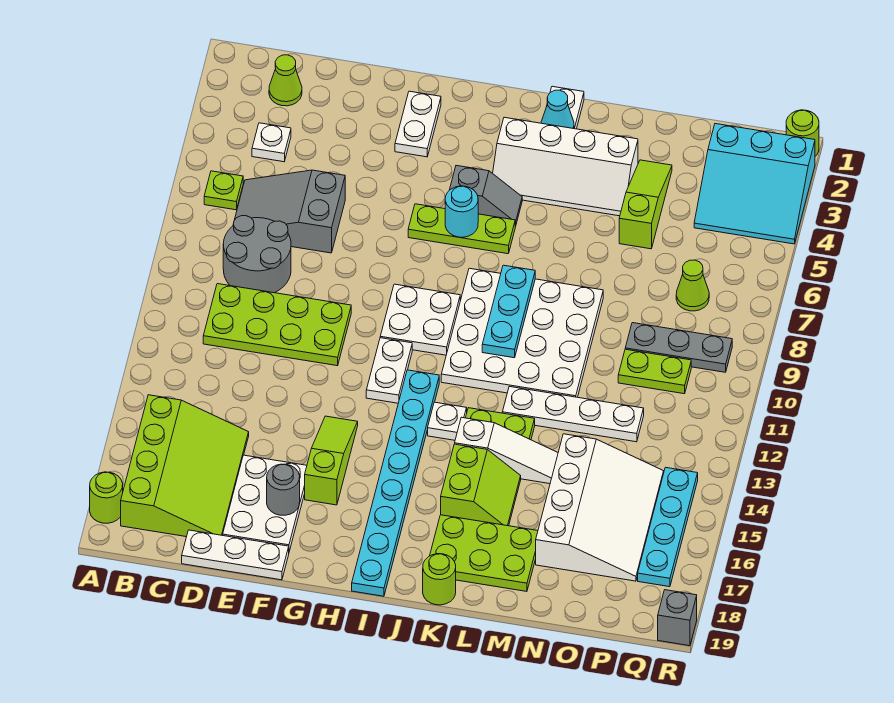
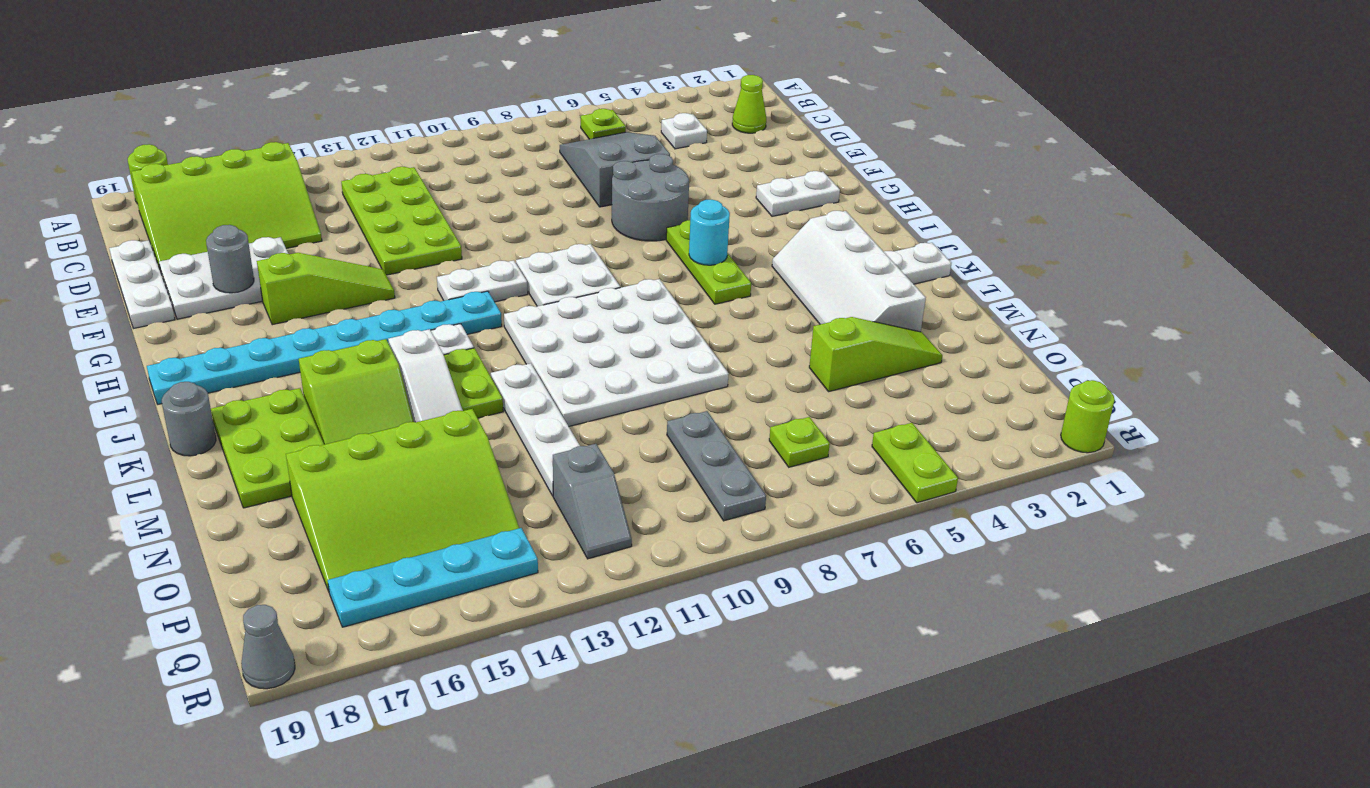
grey 2x2 round brick [223,216,291,293] -> grey 2x2 round brick moved to [612,154,689,241]
lime 2x4 plate [203,284,351,366] -> lime 2x4 plate moved to [341,167,462,275]
grey 1x2 slope [450,166,522,227] -> grey 1x2 slope moved to [553,444,632,559]
cyan 1x1 cone [541,90,574,129] -> none
cyan 1x3 plate [482,265,535,358] -> none
lime 1x1 round brick [423,554,456,605] -> grey 1x1 round brick [162,382,216,456]
white 3x4 slope [536,434,664,581] -> lime 3x4 slope [286,409,519,591]
lime 1x2 plate [618,349,691,394] -> lime 1x2 plate moved to [872,423,958,503]
cyan 3x3 slope [694,124,815,244] -> none
lime 1x1 cone [676,260,709,311] -> lime 1x1 plate [769,417,830,467]
grey 1x1 brick [658,590,697,646] -> grey 1x1 cone [241,605,295,689]

